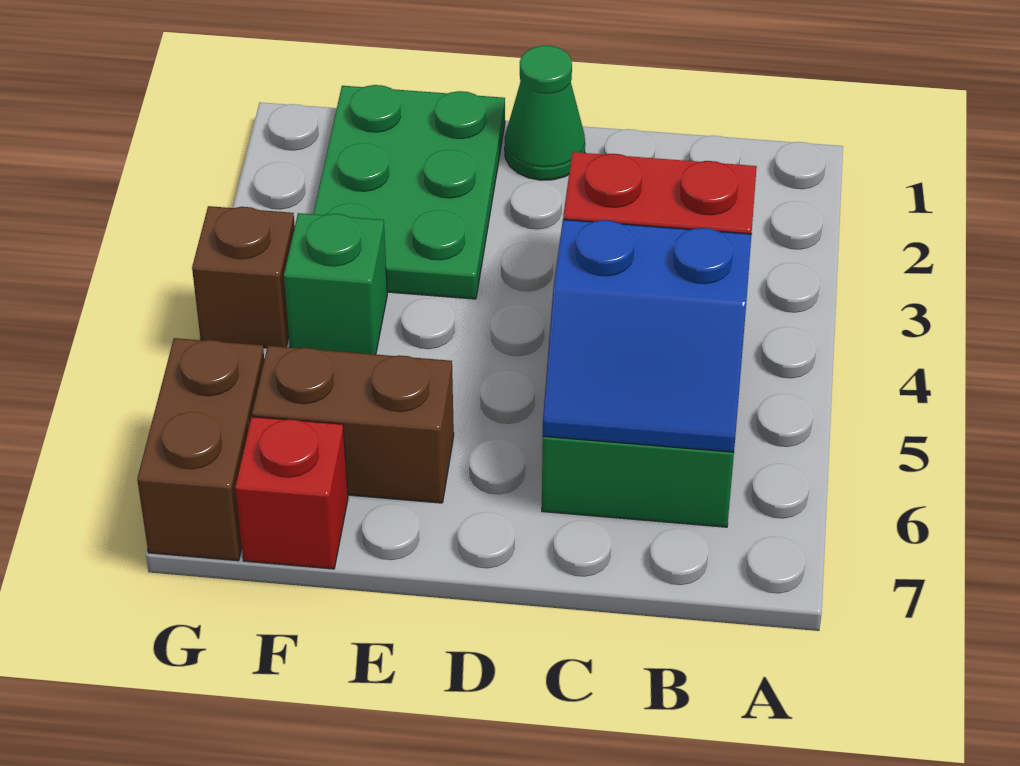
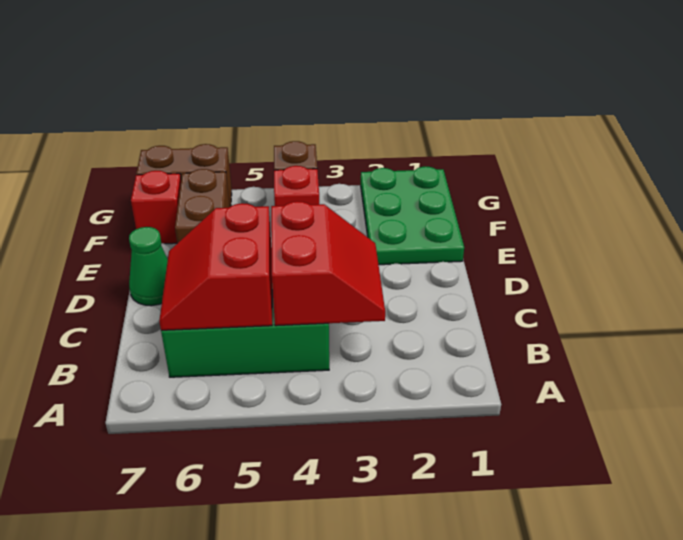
blue 2x2 slope [543,220,752,452] -> red 2x2 slope [159,203,272,330]
green 1x1 cone [505,46,585,180] -> green 1x1 cone moved to [129,227,168,306]
green 2x3 plate [313,85,505,299] -> green 2x3 plate turned to [361,167,464,265]
green 1x1 brick [284,213,387,354] -> red 1x1 brick [274,166,319,206]

